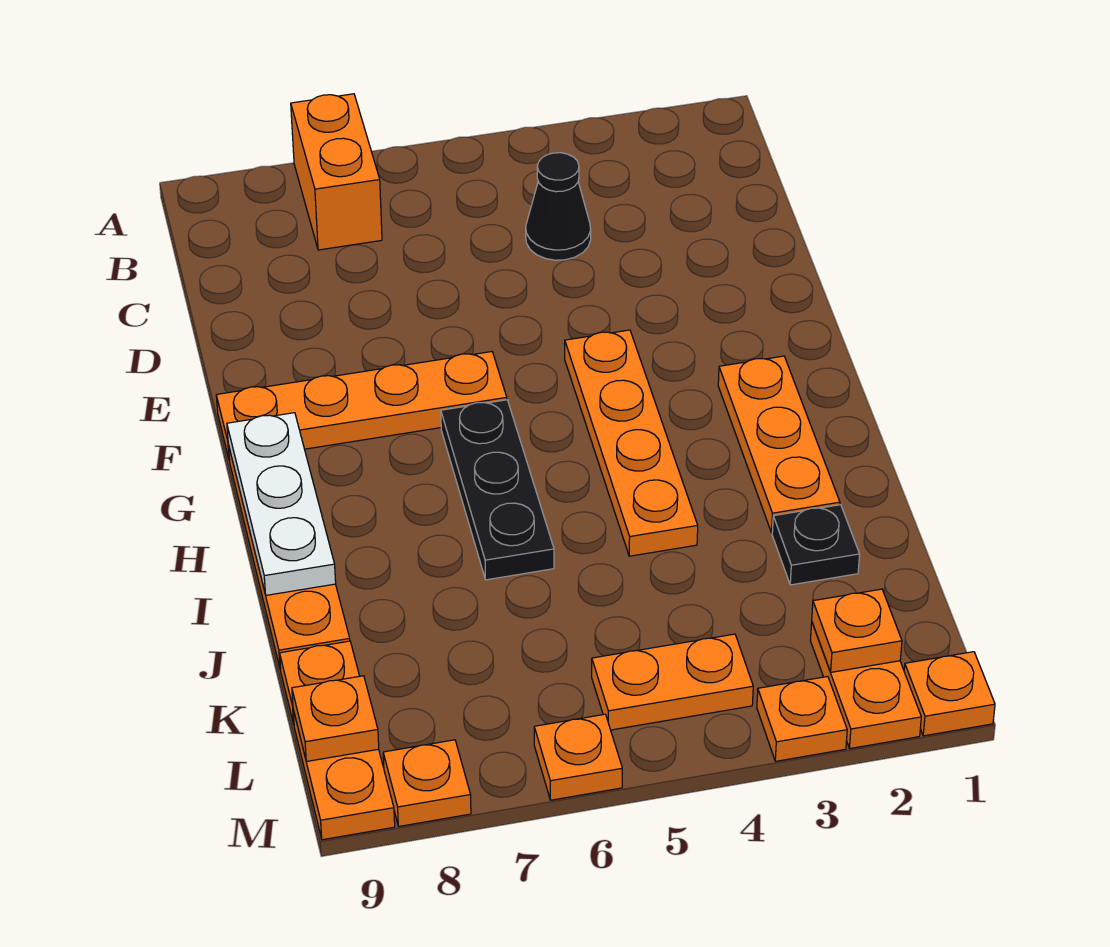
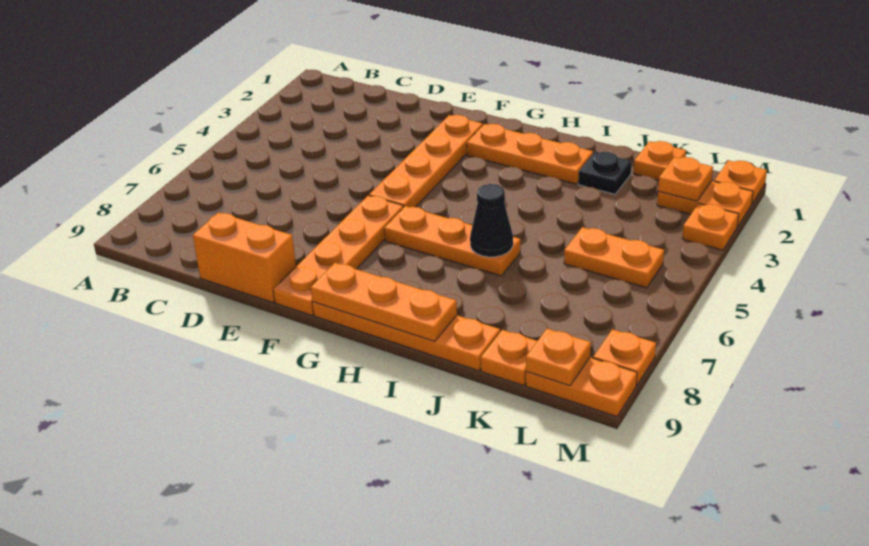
orange 1x2 brick [291,94,382,250] -> orange 1x2 brick moved to [193,212,296,302]
black 1x1 cone [526,153,591,260] -> black 1x1 cone moved to [470,184,513,257]
orange 1x4 plate [565,330,698,556] -> orange 1x4 plate turned to [369,115,483,207]
black 1x3 plate [441,400,554,580] -> orange 1x3 plate [384,206,520,276]
white 1x3 plate [227,413,336,595] -> orange 1x3 plate [311,263,457,341]
orange 1x2 plate [592,634,753,730] -> orange 1x2 plate turned to [564,227,664,288]
orange 1x1 plate [534,714,622,800] -> orange 1x1 plate moved to [634,141,686,180]

